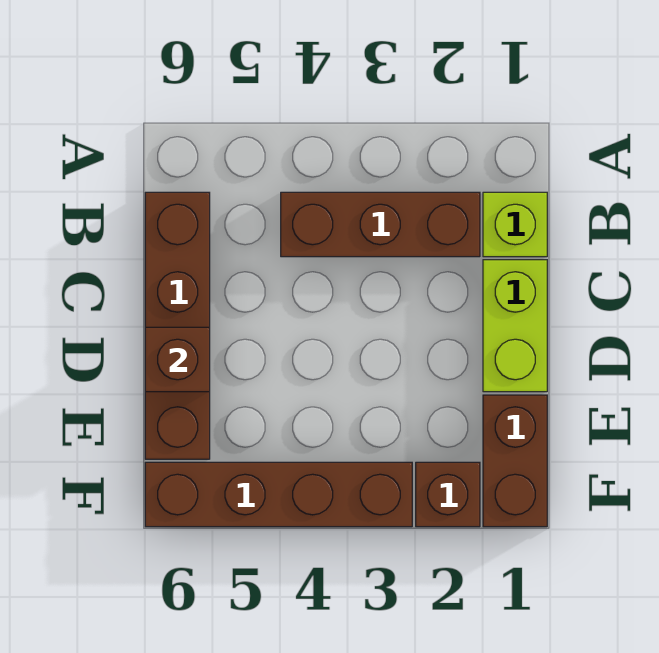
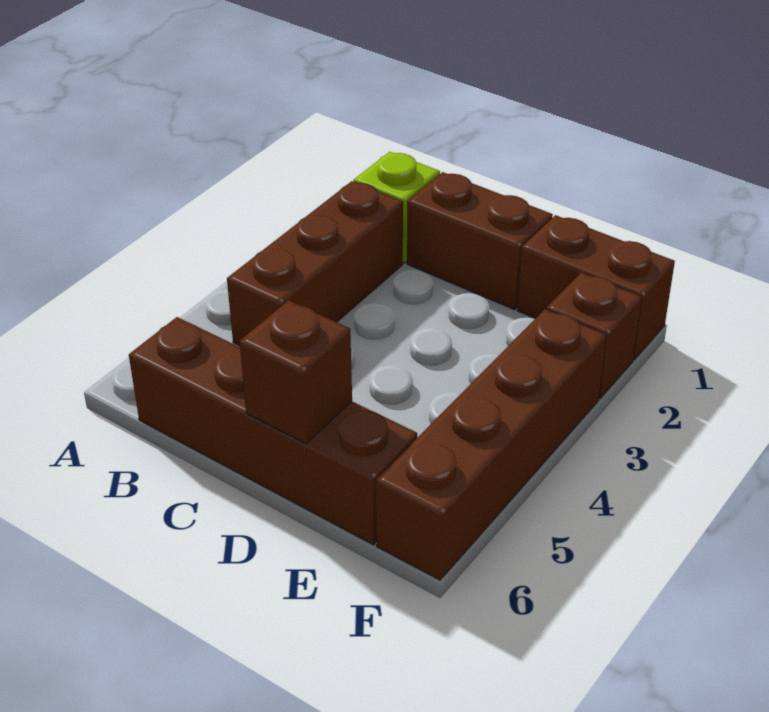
lime 1x2 brick [483,260,547,392] -> brown 1x2 brick [407,172,553,310]

